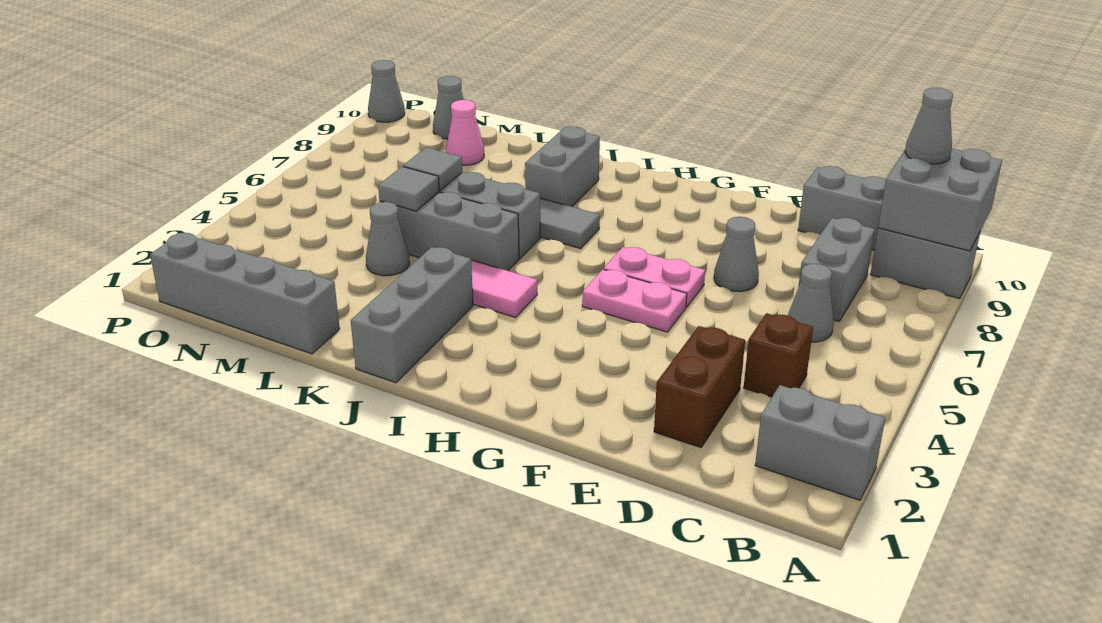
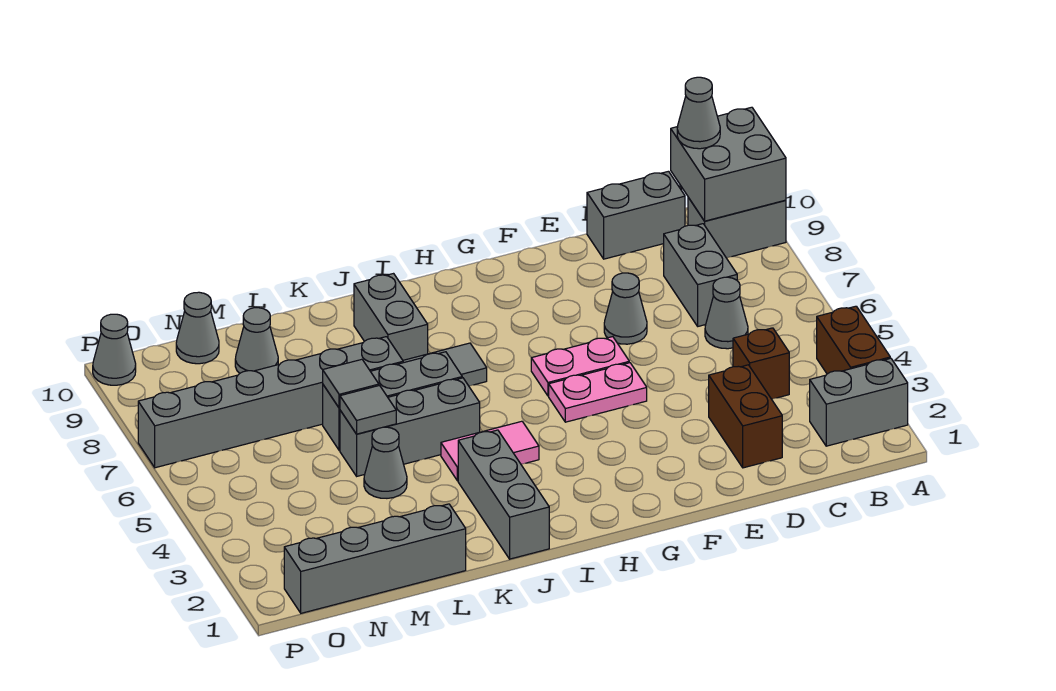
none -> brown 1x2 brick [817,306,890,374]
none -> grey 1x6 brick [138,337,403,468]
pink 1x1 cone [446,100,484,165] -> grey 1x1 cone [235,308,278,373]

